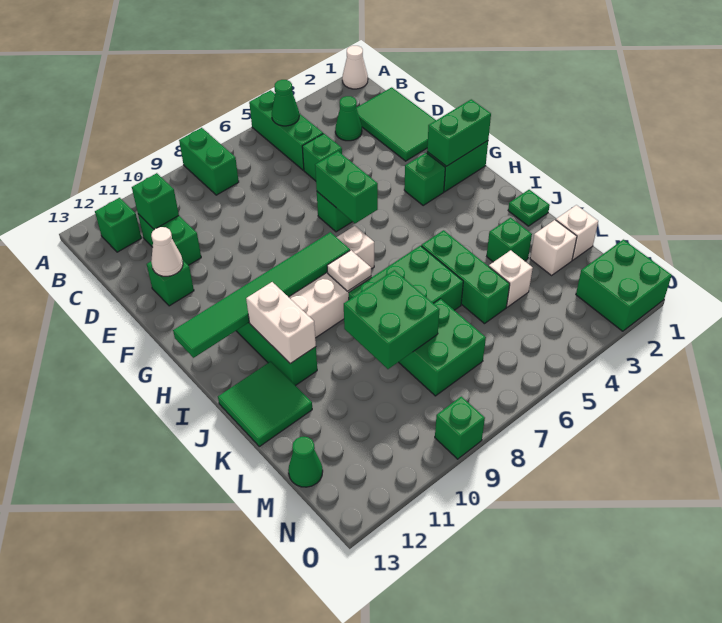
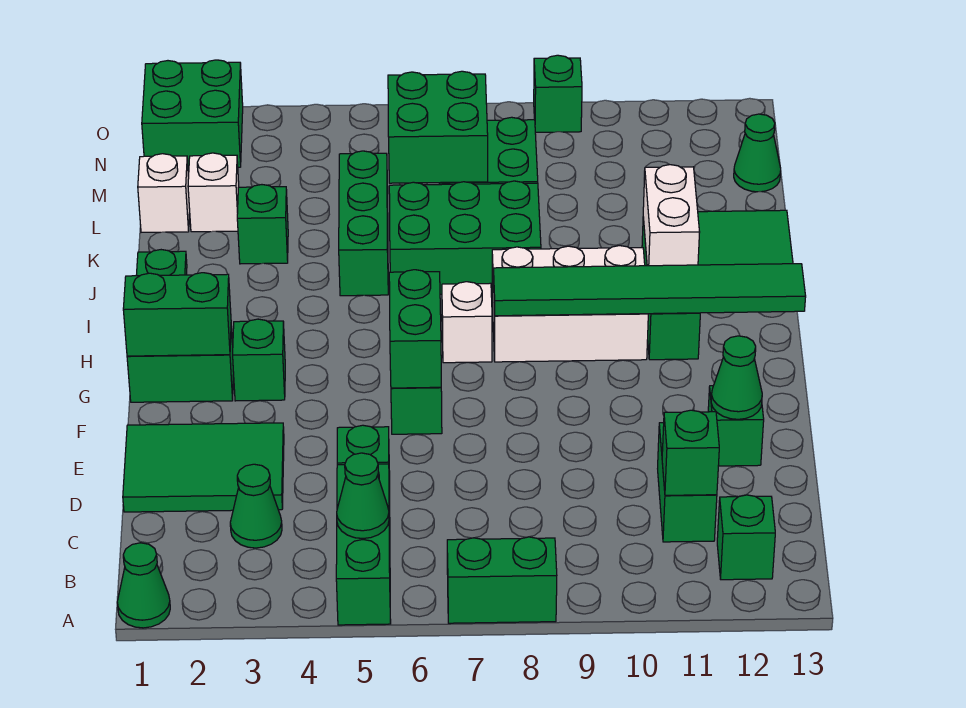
white 1x1 cone [342,46,368,89] -> green 1x1 cone [117,543,170,628]
green 1x2 brick [179,128,239,195] -> green 1x2 brick turned to [447,537,557,623]
green 2x3 tile [356,87,436,161] -> green 2x3 tile turned to [123,423,284,512]
white 1x1 cone [151,227,183,276] -> green 1x1 cone [711,336,762,419]
white 1x1 plate [327,250,371,291] -> none
green 2x2 brick [344,270,440,369] -> green 2x2 brick moved to [388,71,488,183]
white 1x1 brick [489,250,533,307] -> none

